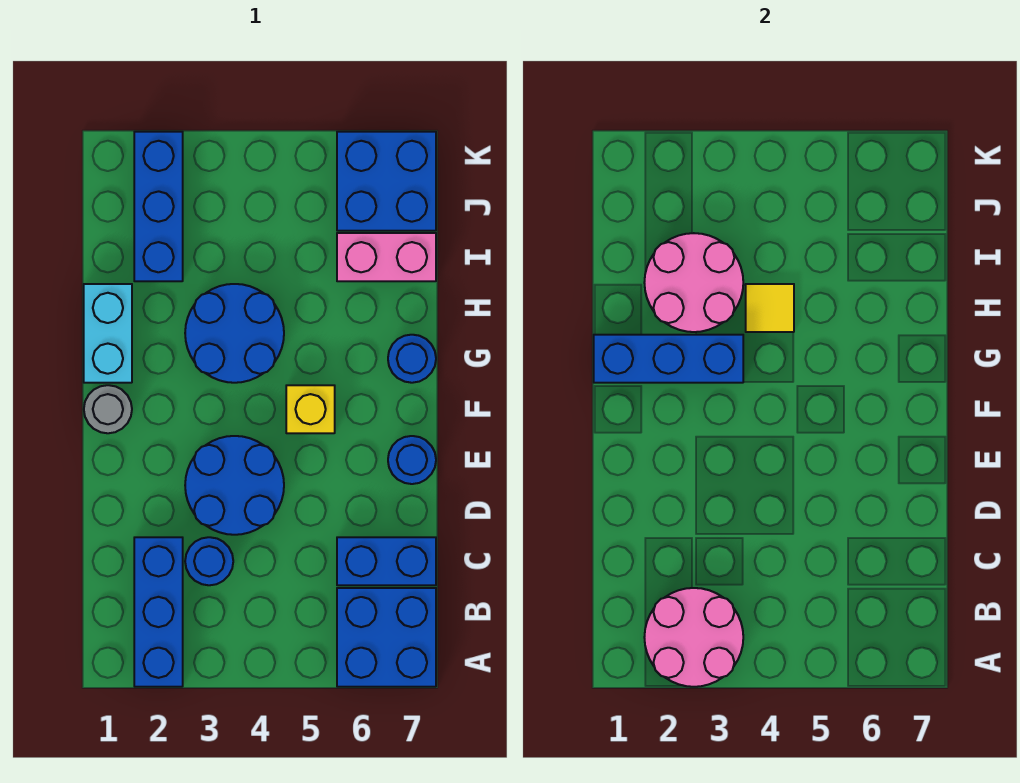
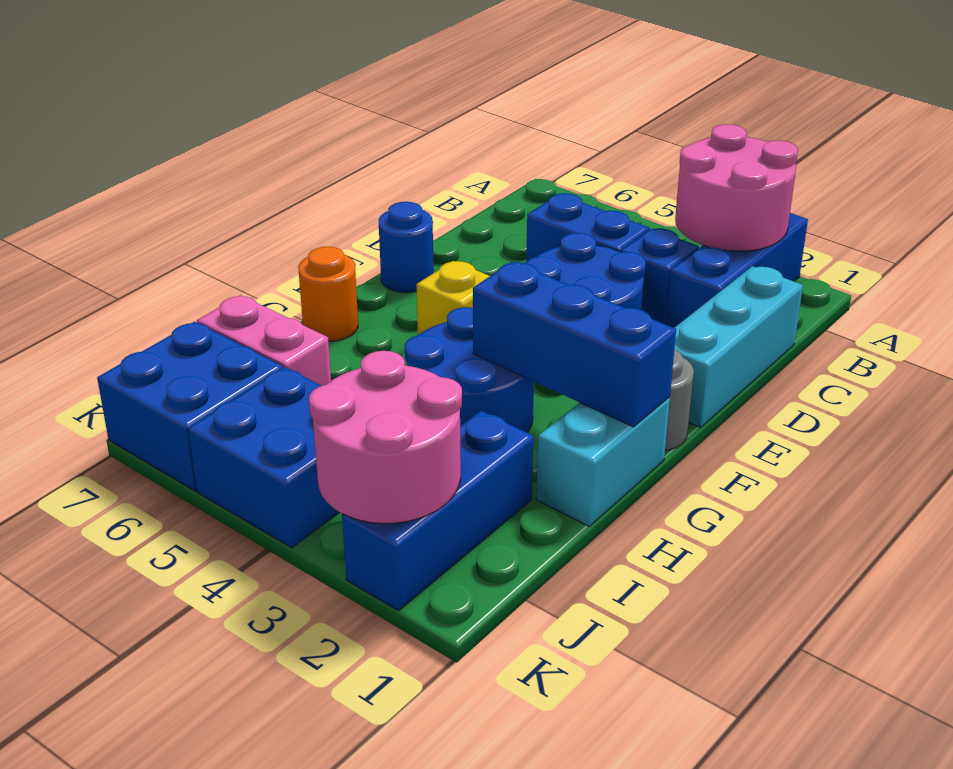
blue 2x2 brick [337,588,436,687] -> blue 2x2 brick moved to [188,367,340,548]
none -> cyan 1x3 brick [674,266,803,428]
blue 1x1 round brick [185,537,233,585] -> blue 1x1 brick [621,229,699,325]
blue 1x2 brick [337,537,436,585] -> blue 1x2 brick moved to [526,193,650,261]
blue 1x1 round brick [388,335,436,383] -> orange 1x1 round brick [298,247,358,341]
pink 2x2 round brick [644,233,743,332] -> pink 2x2 round brick moved to [309,351,462,523]
yellow 1x1 tile [746,284,794,332] -> none

